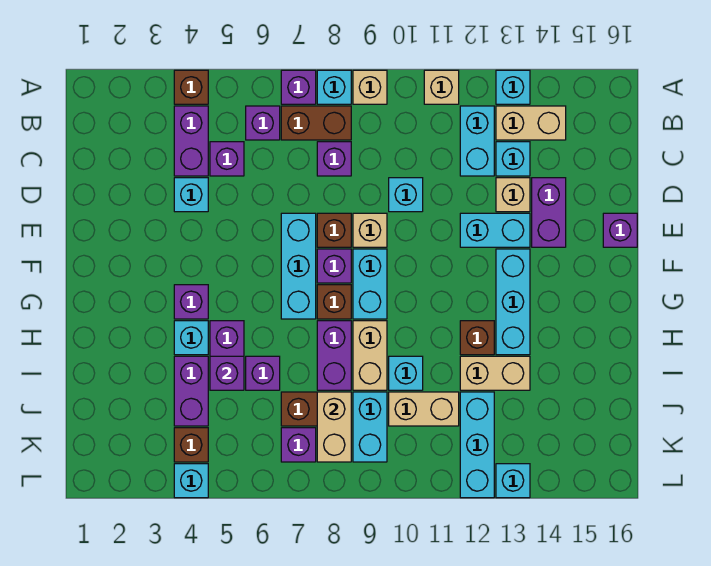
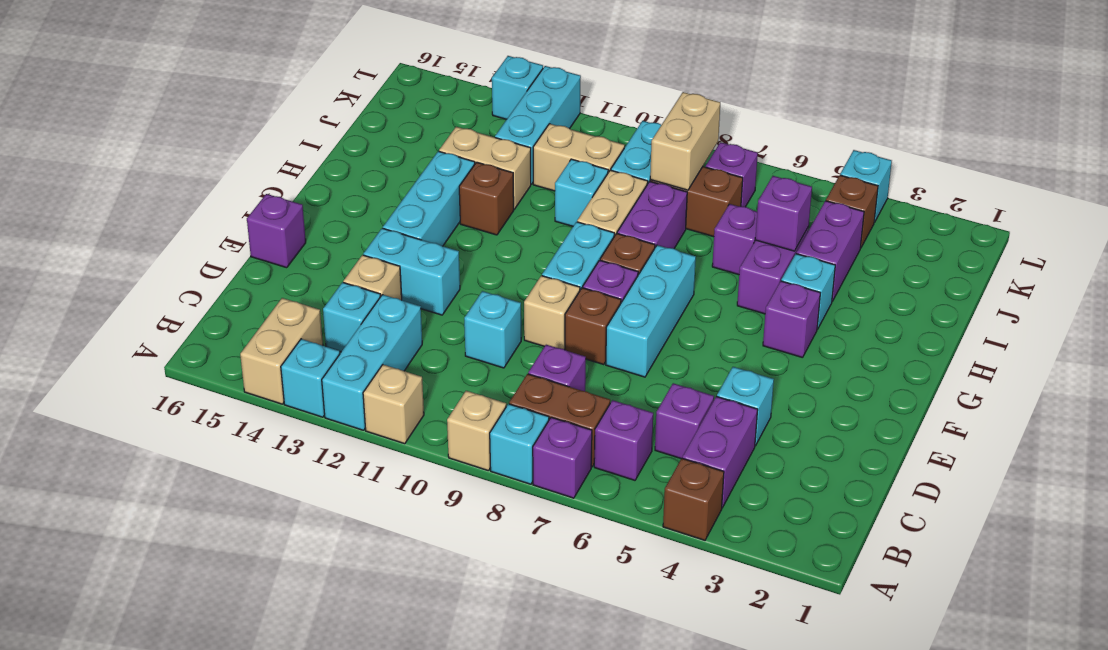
cyan 1x2 brick [460,106,494,176] -> cyan 1x3 brick [322,295,422,430]
tan 1x2 brick [496,106,566,140] -> tan 1x2 brick turned to [240,298,323,404]
purple 1x2 brick [532,178,566,247] -> none

